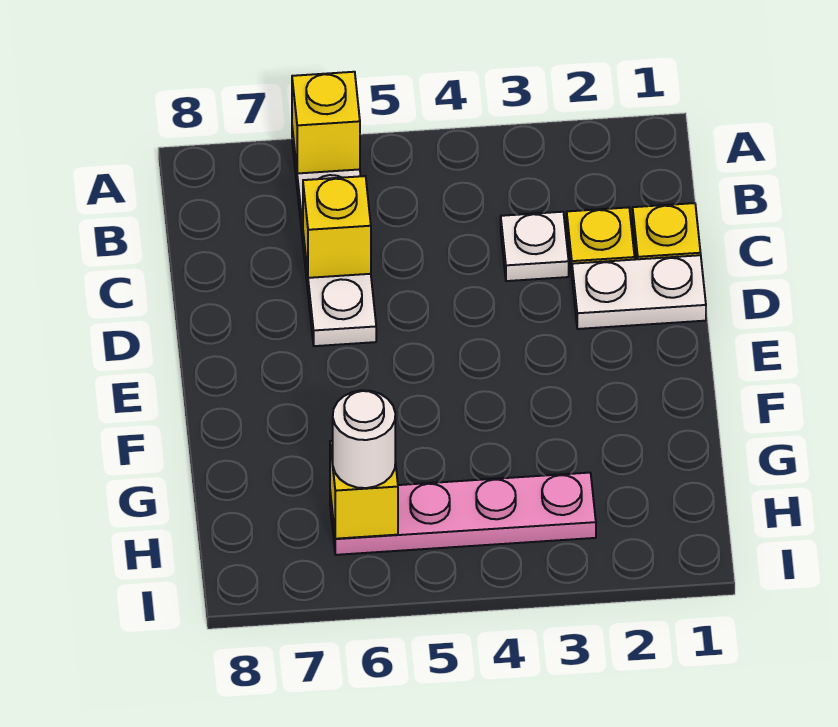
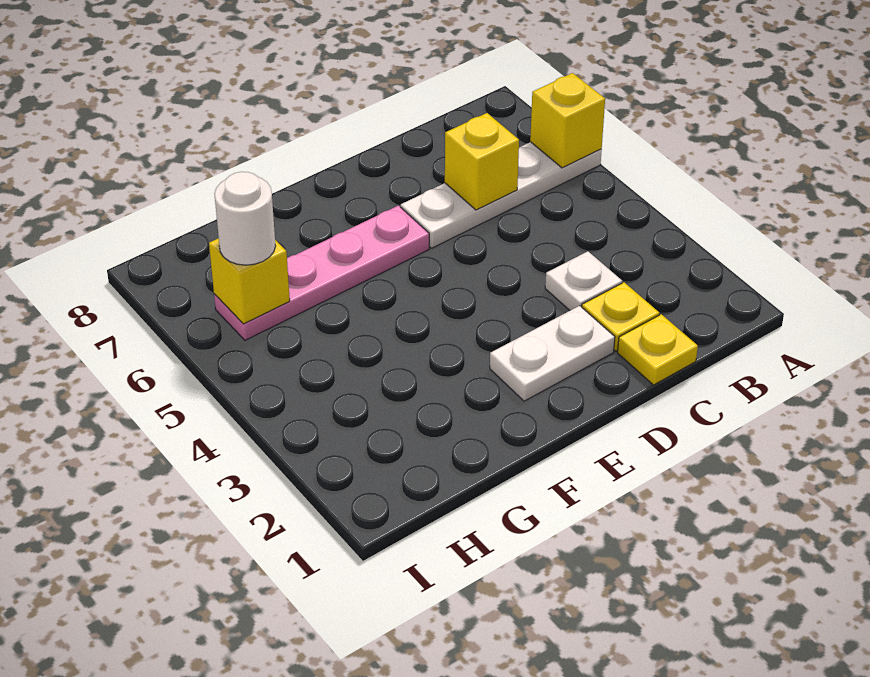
white 1x2 plate [572,255,706,329] -> white 1x2 plate turned to [490,306,615,401]
pink 1x4 plate [330,473,596,555] -> pink 1x4 plate turned to [214,206,429,340]

